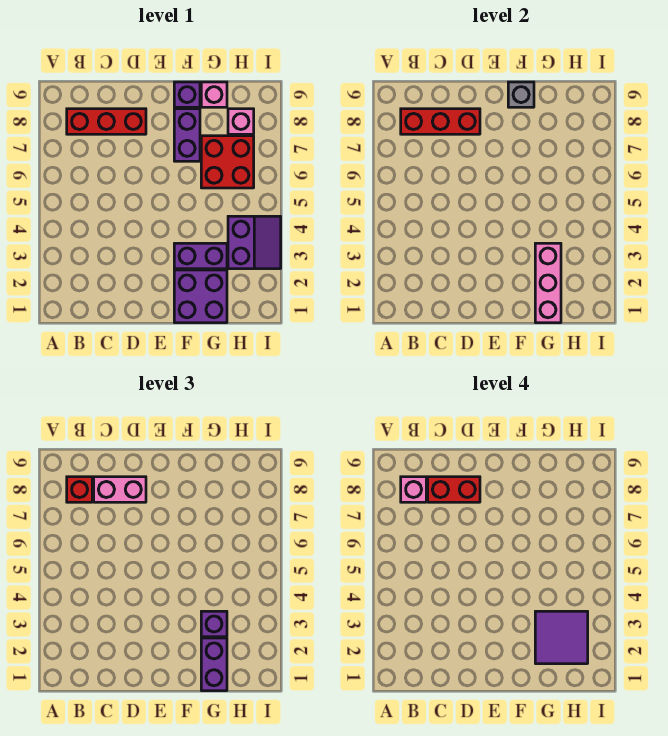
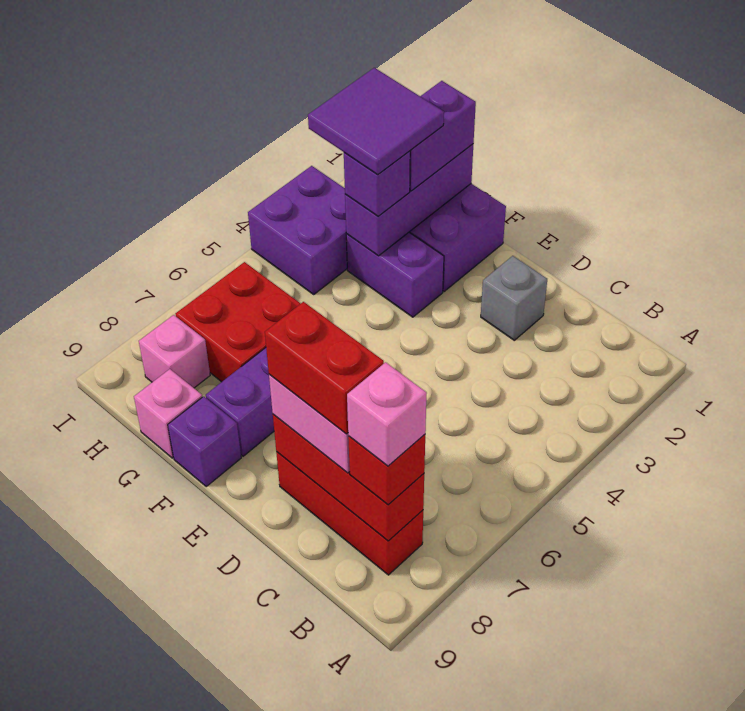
grey 1x1 brick [508,82,534,107] -> grey 1x1 brick moved to [481,256,547,340]
pink 1x3 brick [535,243,561,323] -> purple 1x3 brick [345,144,473,256]
purple 2x2 slope [228,216,281,269] -> purple 2x2 brick [248,166,347,294]

